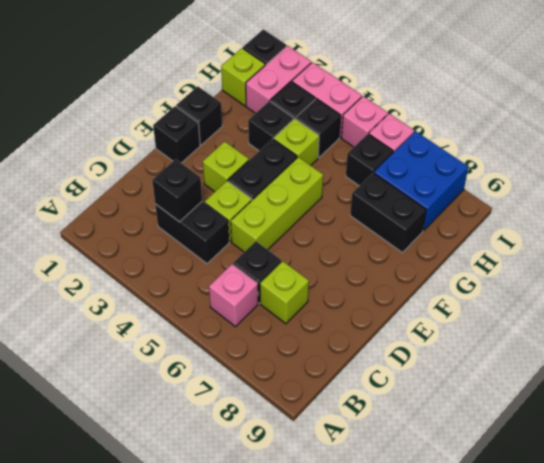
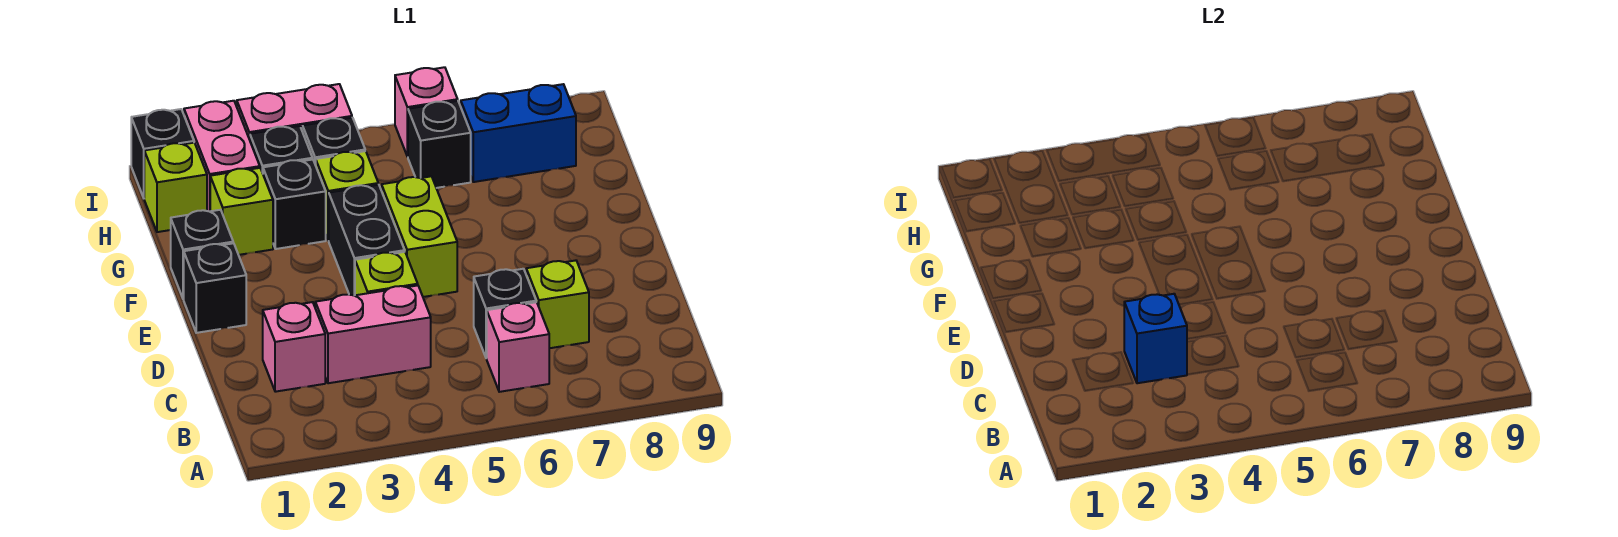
black 1x2 brick [155,201,229,264] -> pink 1x2 brick [315,285,431,383]
black 1x1 brick [152,159,202,222] -> blue 1x1 brick [1124,294,1187,383]
lime 1x3 brick [231,157,323,252] -> lime 1x2 brick [382,176,457,297]
lime 1x1 brick [203,141,249,192] -> lime 1x1 brick moved to [210,168,273,255]
black 1x2 brick [350,173,426,252] -> none
blue 2x2 brick [374,131,468,231] -> blue 1x2 brick [461,84,576,182]
pink 1x1 brick [341,96,388,147] -> pink 1x1 brick moved to [263,302,325,392]

